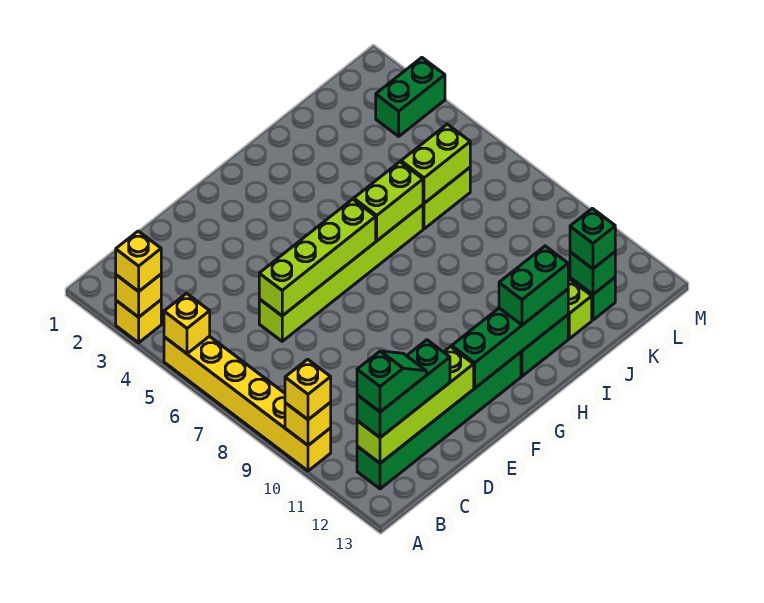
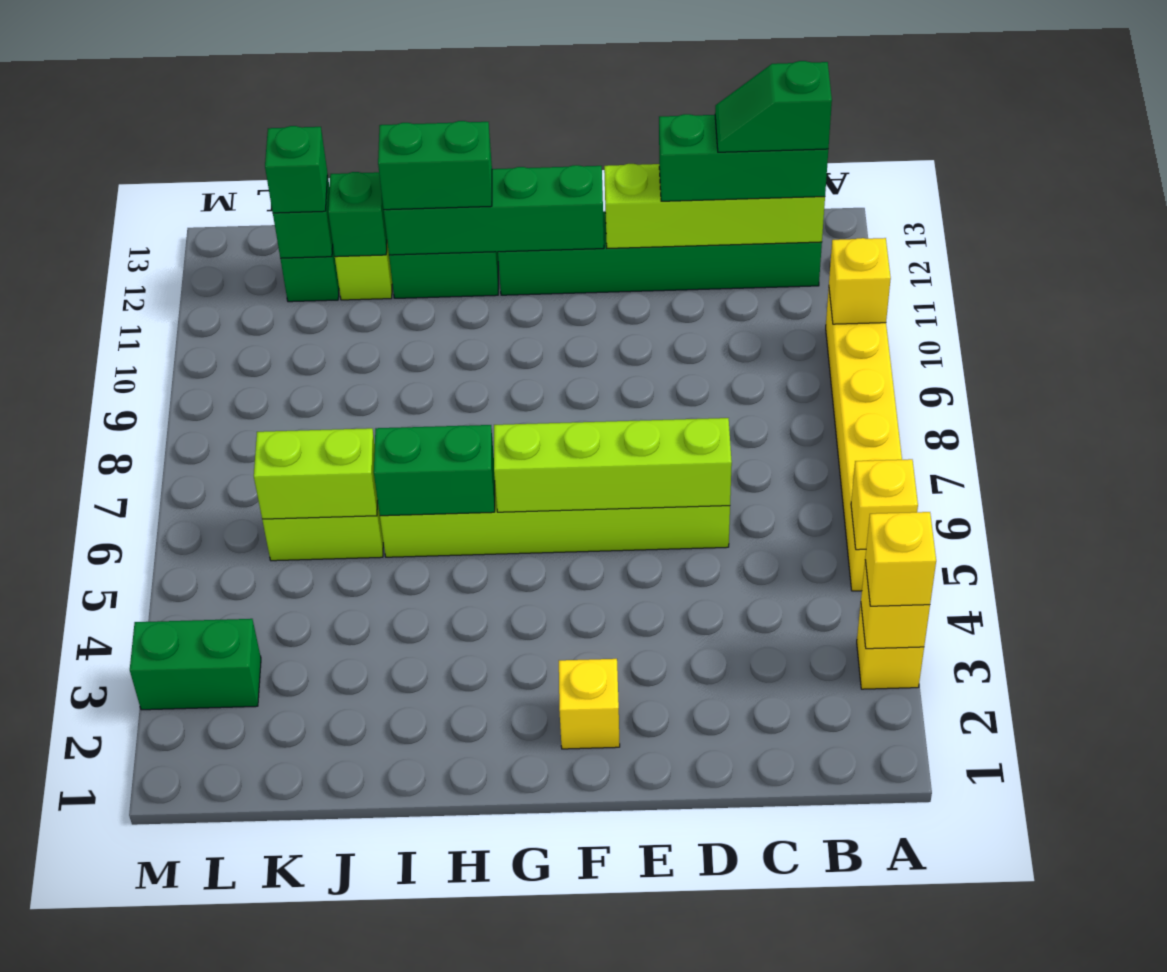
yellow 1x1 brick [285,359,331,420] -> yellow 1x1 brick moved to [559,659,620,749]
lime 1x2 brick [354,162,423,241] -> green 1x2 brick [374,425,495,516]
none -> green 1x1 brick [328,172,387,257]

